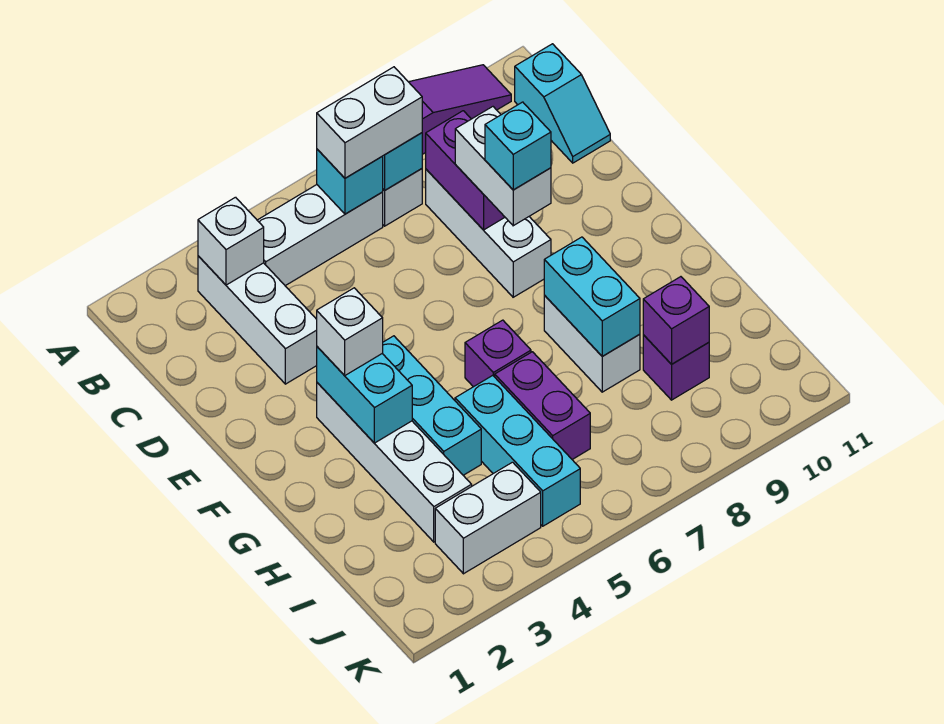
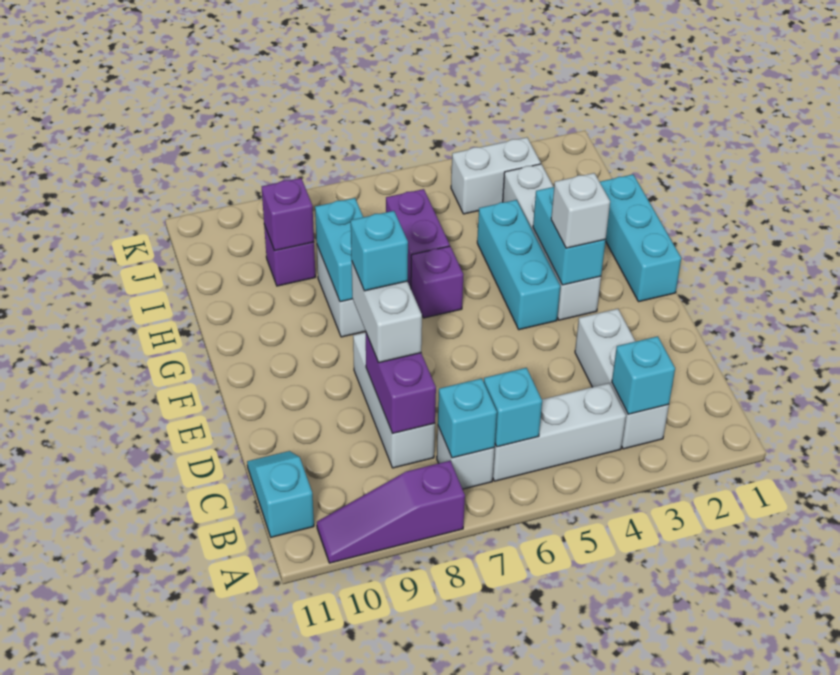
white 1x1 brick [198,197,264,285] -> cyan 1x1 brick [612,336,675,414]
white 1x2 brick [317,67,422,178] -> none
cyan 1x3 brick [455,375,580,526] -> cyan 1x3 brick moved to [600,174,681,302]

